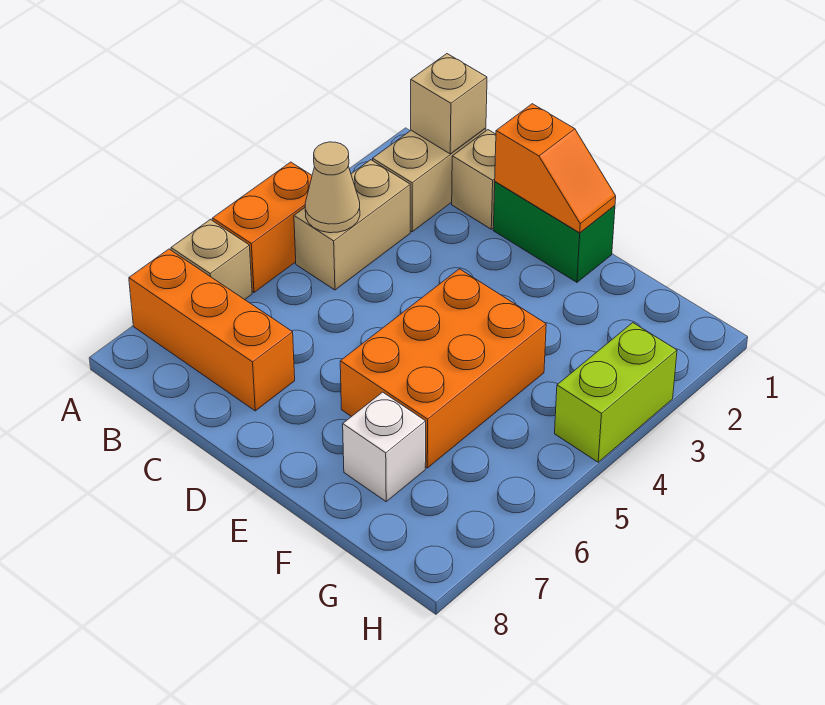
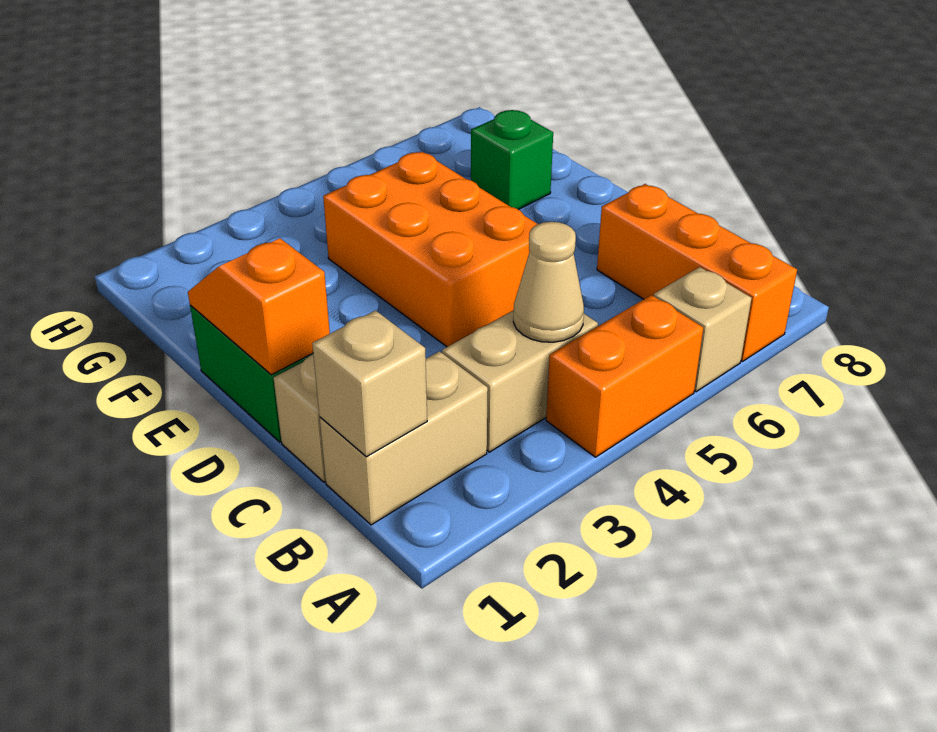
orange 2x3 brick [340,269,546,468] -> orange 2x3 brick turned to [323,152,537,347]
white 1x1 brick [343,392,426,501] -> green 1x1 brick [471,110,553,210]
lime 1x2 brick [555,323,677,462] -> none

